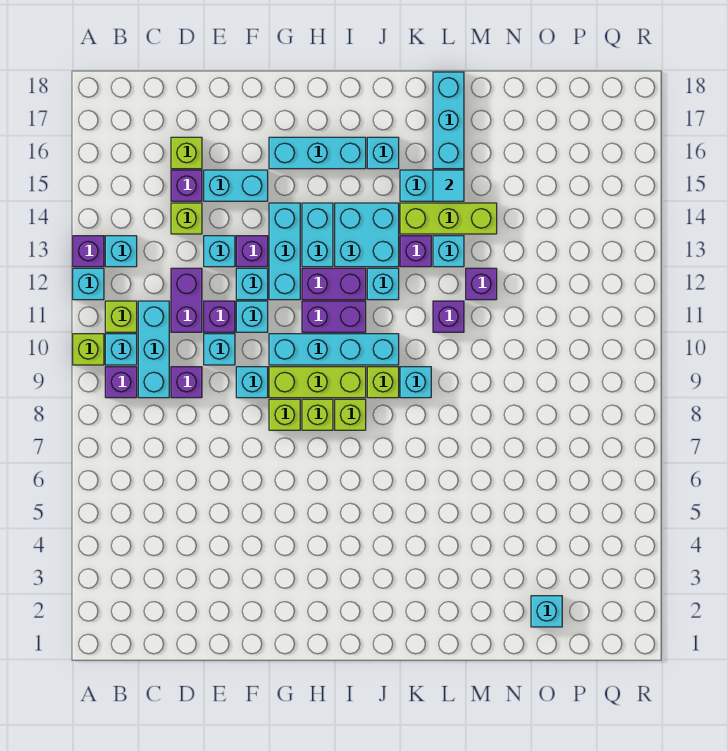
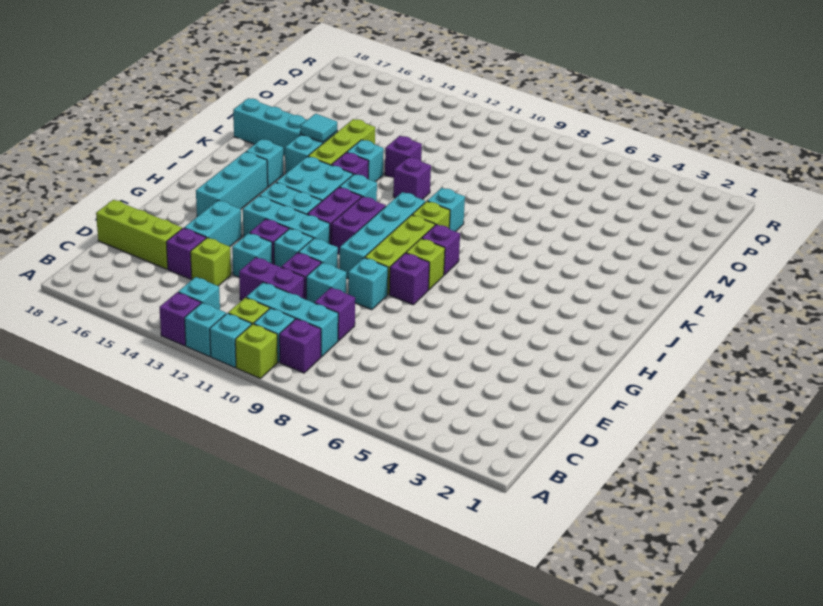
lime 1x1 brick [171,137,202,169] -> lime 1x3 brick [96,200,182,269]
lime 1x1 brick [269,399,300,430] -> purple 1x1 brick [389,253,429,305]
lime 1x1 brick [335,399,366,430] -> purple 1x1 brick [422,224,460,275]
cyan 1x1 brick [531,596,562,627] -> cyan 1x1 brick moved to [210,313,252,367]

